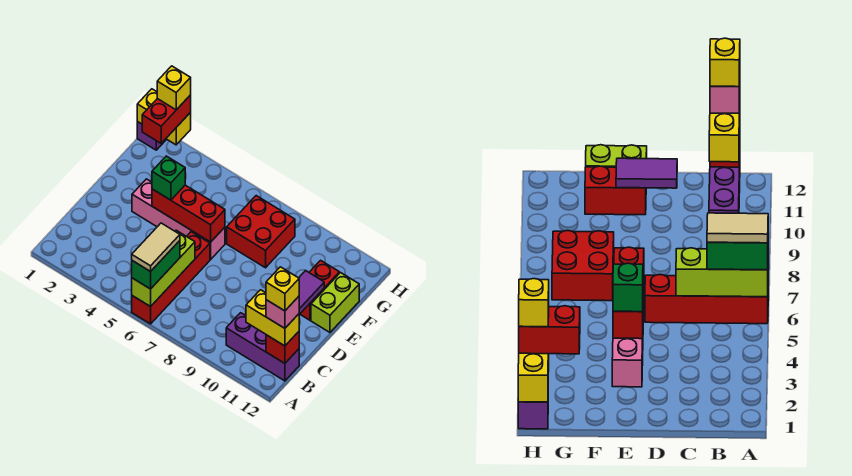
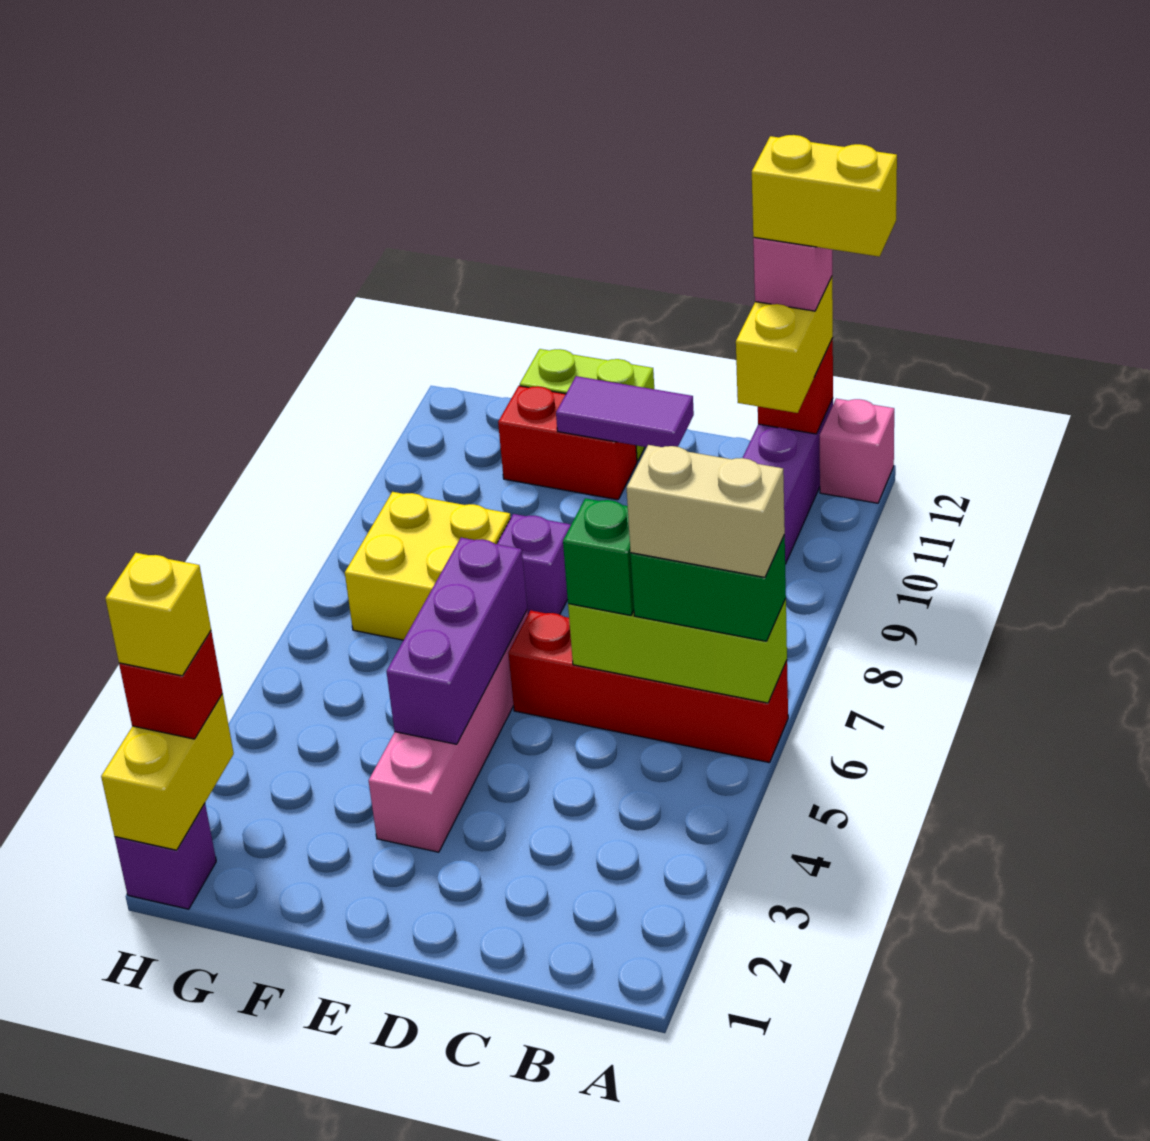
tan 1x2 tile [132,223,180,272] -> tan 1x2 brick [627,445,785,577]
none -> pink 1x1 brick [820,399,894,503]
yellow 1x1 brick [266,267,299,311] -> yellow 1x2 brick [752,135,897,257]
red 1x3 brick [152,185,225,242] -> purple 1x3 brick [386,538,527,744]
green 1x1 brick [152,156,185,200] -> green 1x1 brick moved to [563,498,634,615]
none -> purple 1x1 brick [497,514,571,614]
red 2x2 brick [227,196,295,268] -> yellow 2x2 brick [345,492,511,640]
red 1x2 brick [142,95,191,143] -> red 1x1 brick [119,631,223,739]

